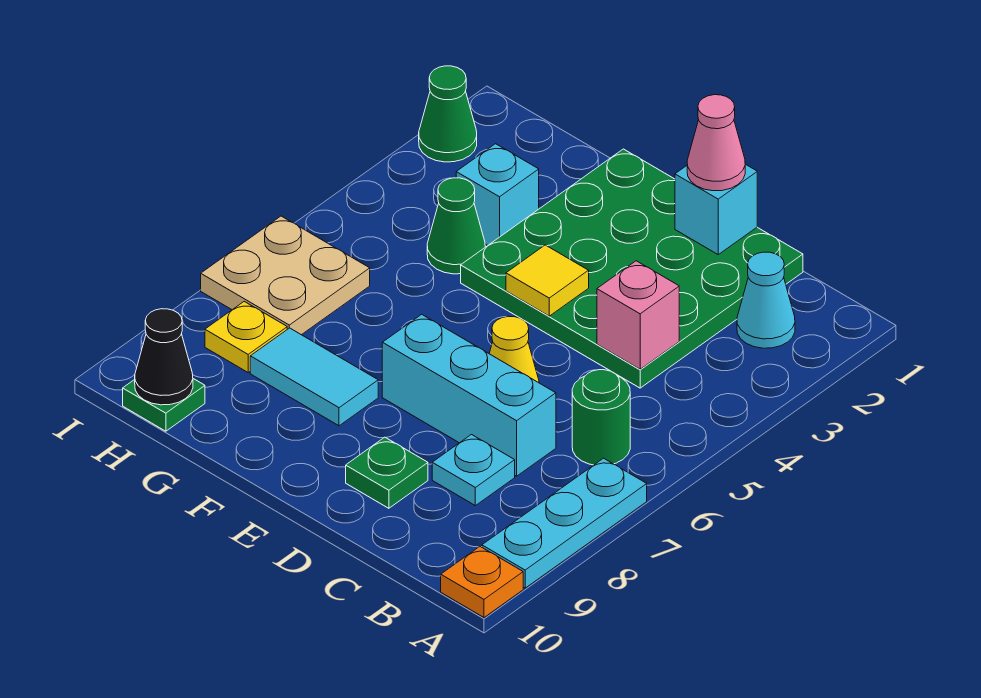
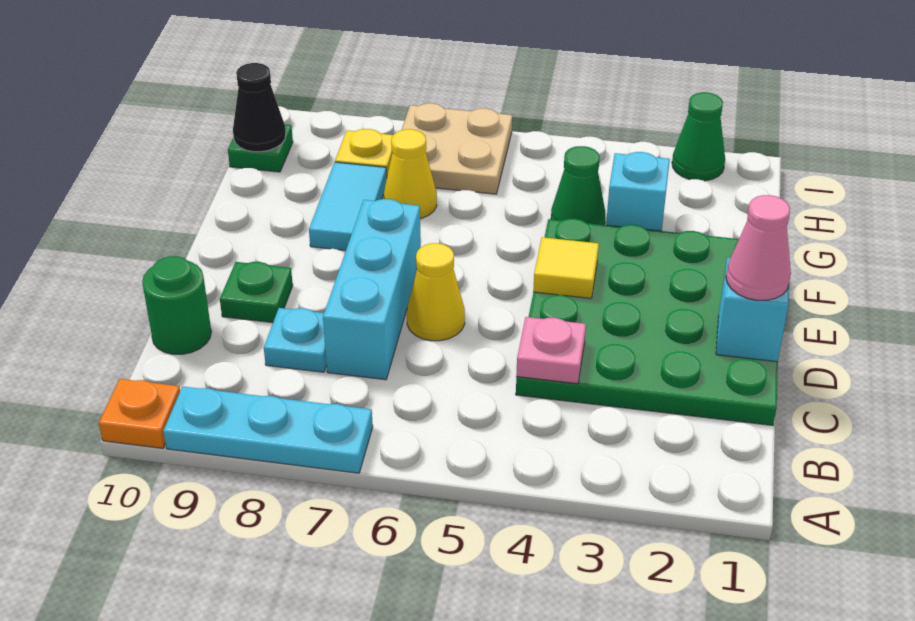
cyan 1x1 cone [737,252,795,348] -> none
green 1x1 round brick [572,370,630,465] -> green 1x1 round brick moved to [142,256,211,354]
pink 1x1 brick [597,261,679,369] -> pink 1x1 plate [516,317,586,384]
none -> yellow 1x1 cone [384,129,437,219]

